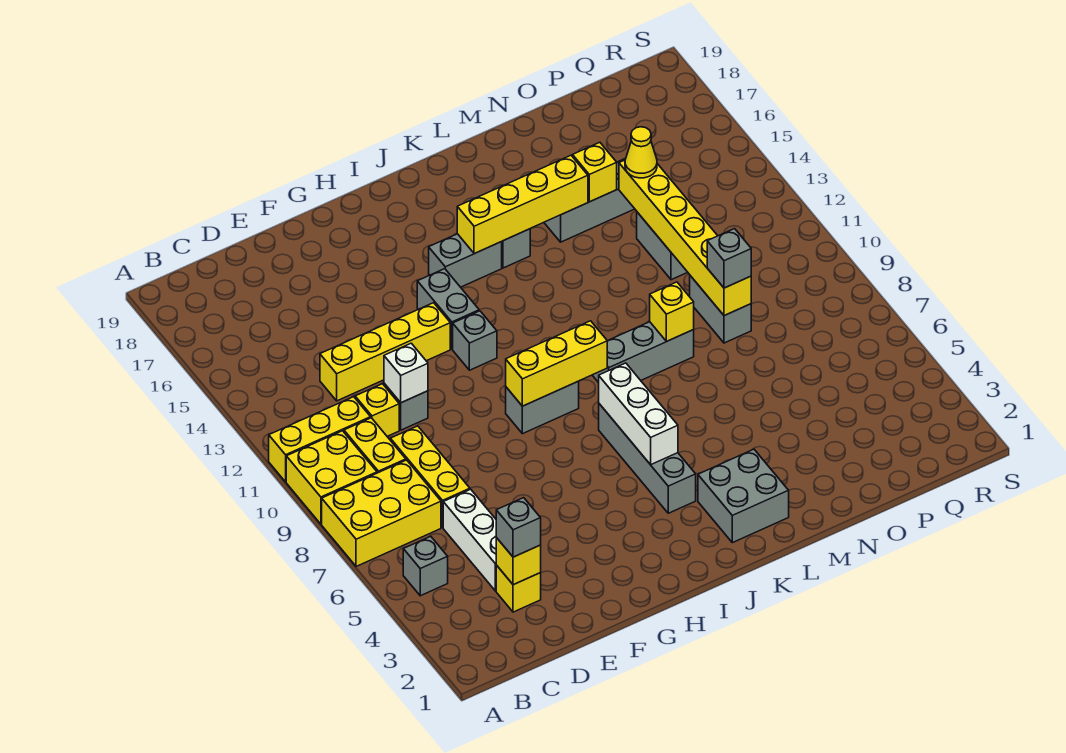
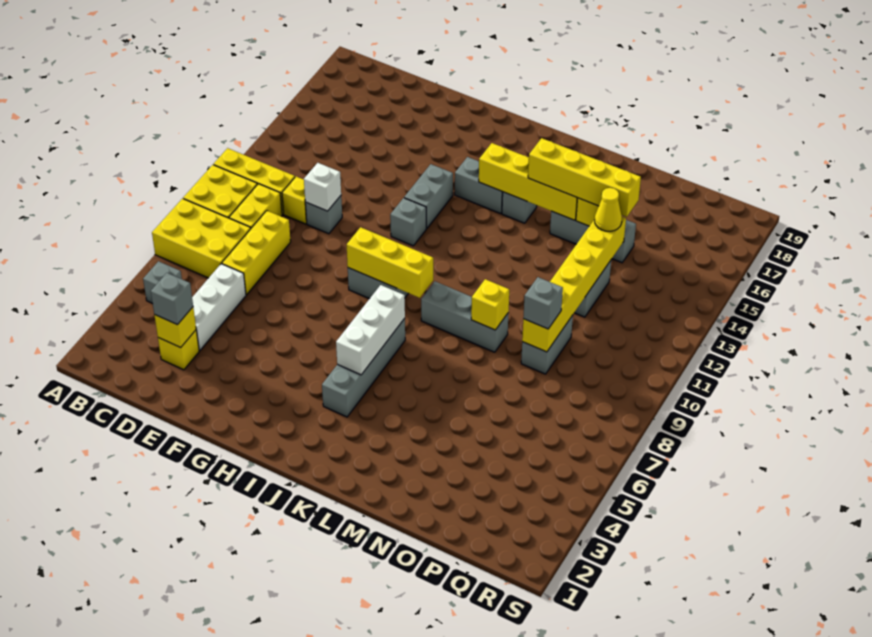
yellow 1x4 brick [320,303,450,401] -> yellow 1x4 brick moved to [528,138,641,217]
grey 2x2 brick [698,449,789,543] -> none

